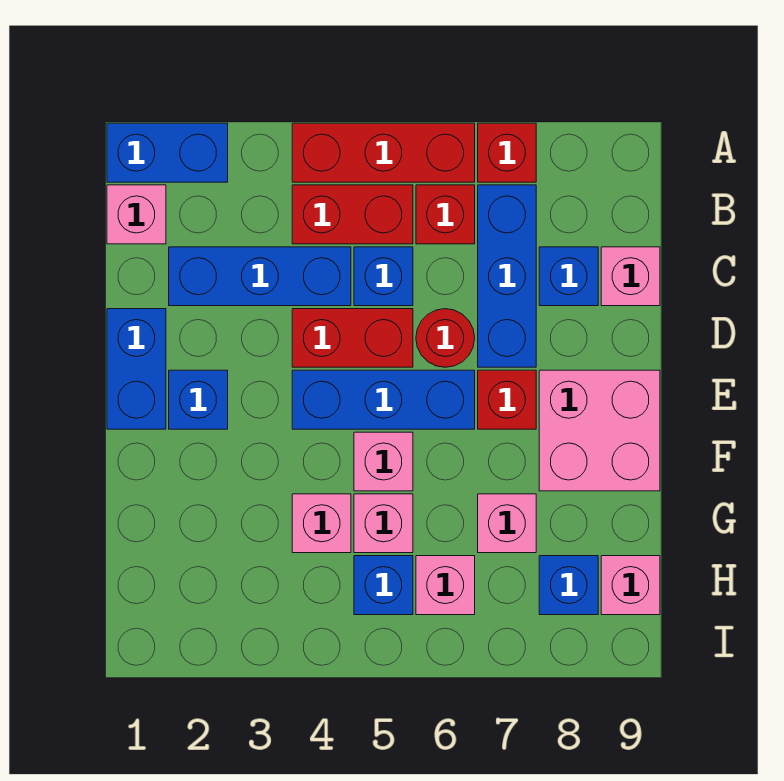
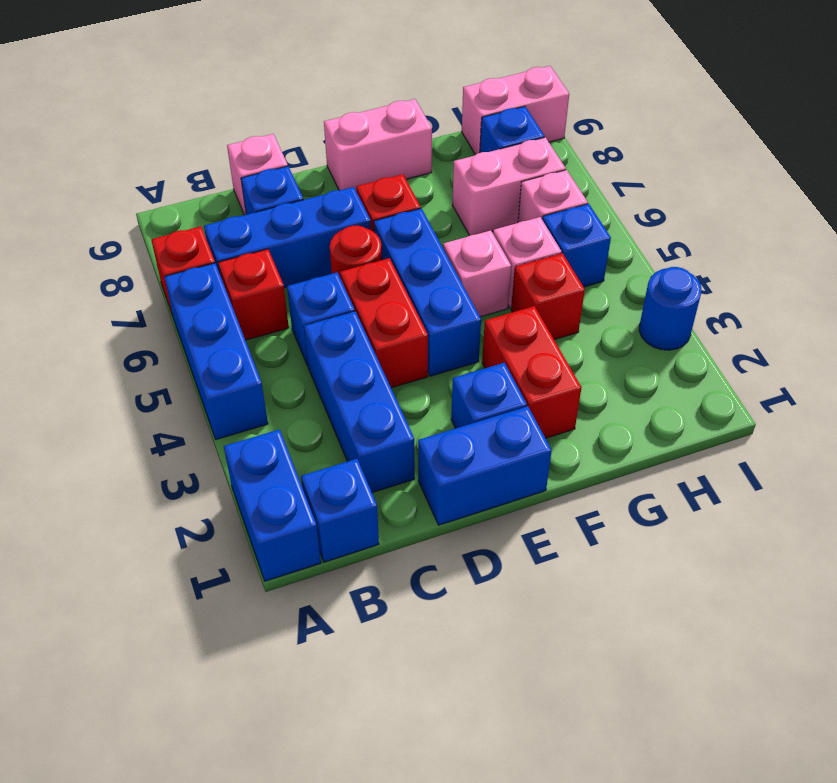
red 1x3 brick [292,123,475,182] -> blue 1x3 brick [164,263,268,440]
pink 1x1 brick [107,185,166,244] -> blue 1x1 brick [301,459,379,562]
red 1x2 brick [292,185,413,244] -> red 1x2 brick moved to [482,306,581,438]
pink 2x2 brick [539,370,660,491] -> pink 1x2 brick [324,99,432,192]
pink 1x1 brick [292,494,351,553] -> red 1x1 brick [511,253,585,340]
pink 1x1 brick [478,494,536,553] -> pink 1x2 brick [452,137,566,236]
pink 1x1 brick [601,556,660,615] -> pink 1x2 brick [462,66,569,155]
none -> blue 1x1 round brick [639,267,701,350]

